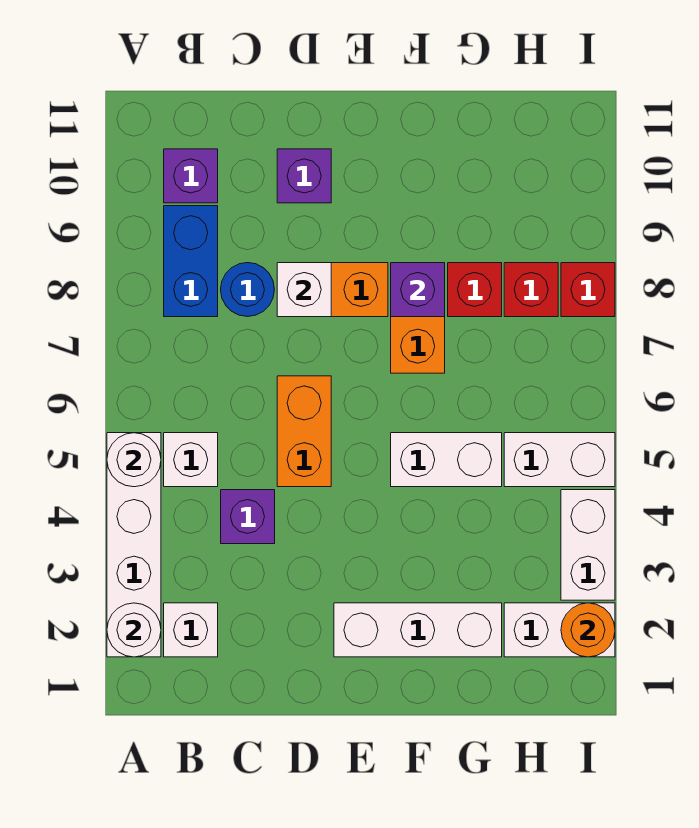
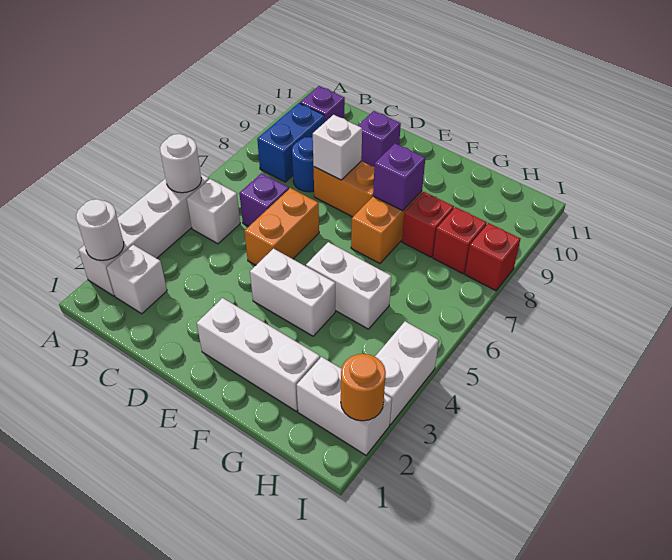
purple 1x1 brick [221,490,275,544] -> purple 1x1 brick moved to [239,173,289,226]
white 1x2 brick [504,433,615,487] -> white 1x2 brick moved to [250,248,335,336]

